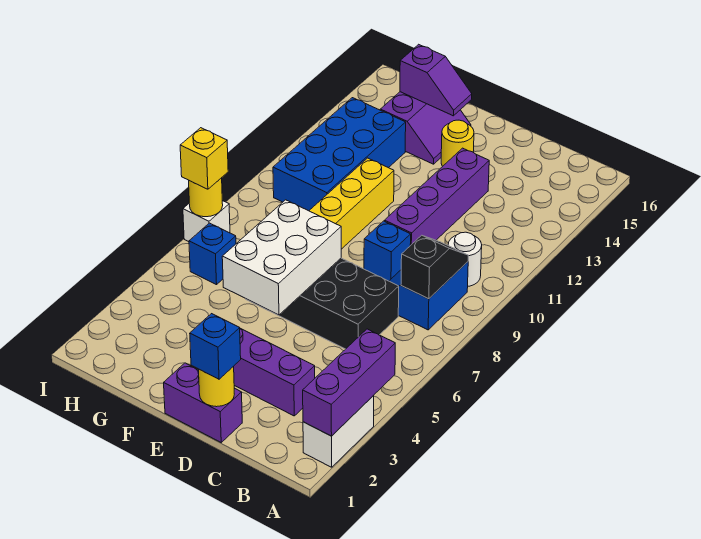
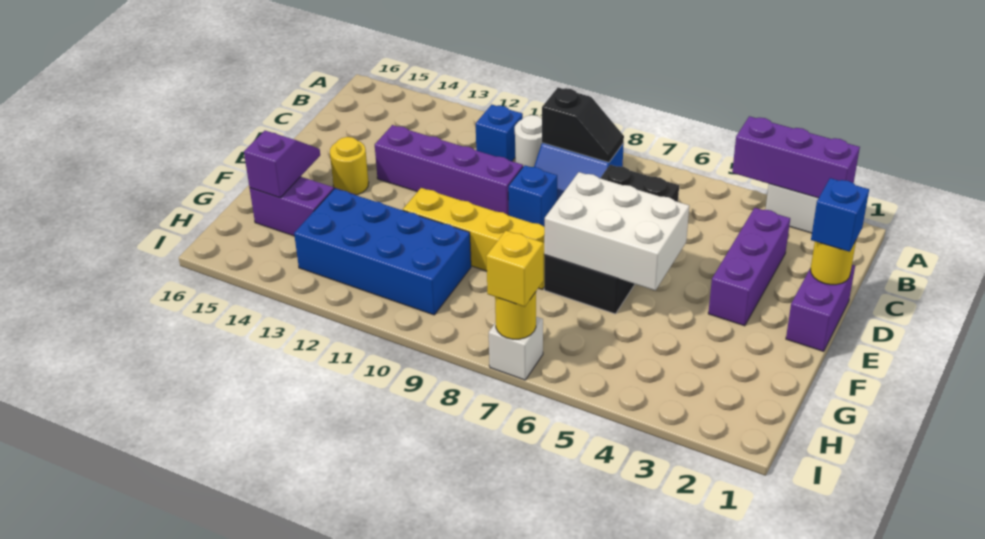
black 1x2 slope [401,235,468,299] -> black 1x2 slope turned to [542,88,624,162]
blue 1x1 brick [189,223,236,285] -> blue 1x1 brick moved to [476,105,523,161]

